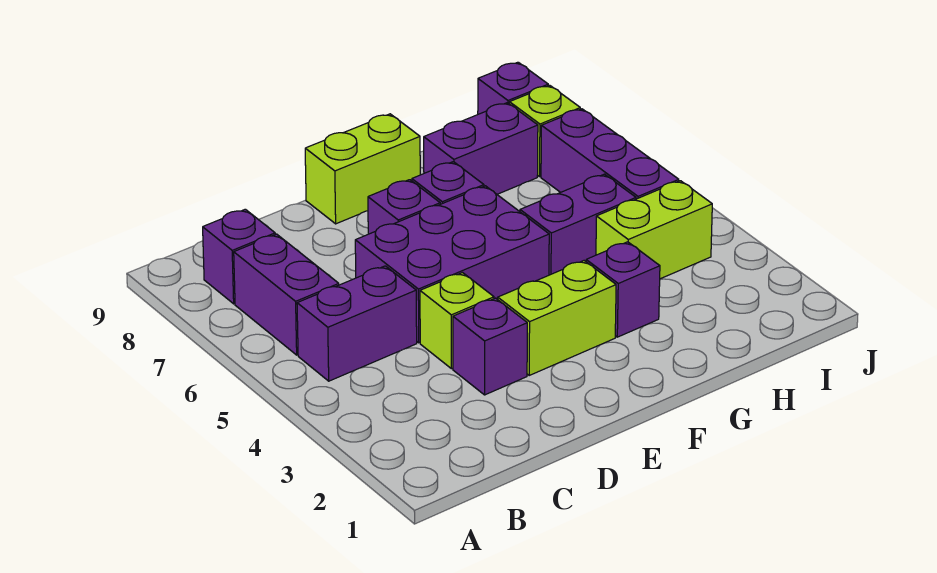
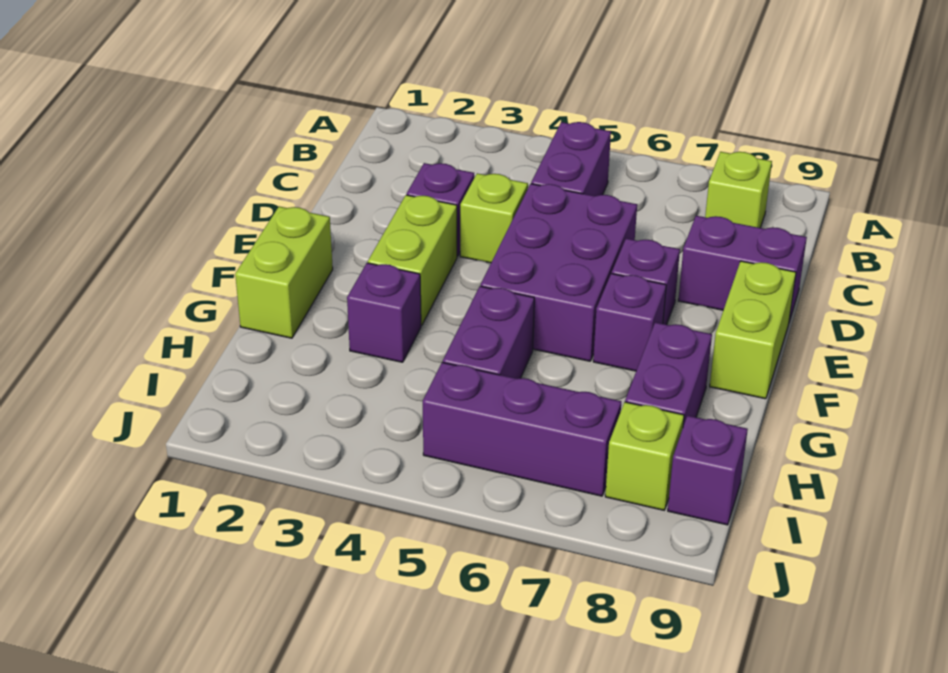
purple 1x2 brick [234,234,339,355] -> purple 1x2 brick moved to [678,216,807,322]
purple 1x1 brick [203,209,275,304] -> lime 1x1 brick [705,152,772,228]
lime 1x2 brick [596,181,712,279] -> lime 1x2 brick moved to [235,206,333,338]

